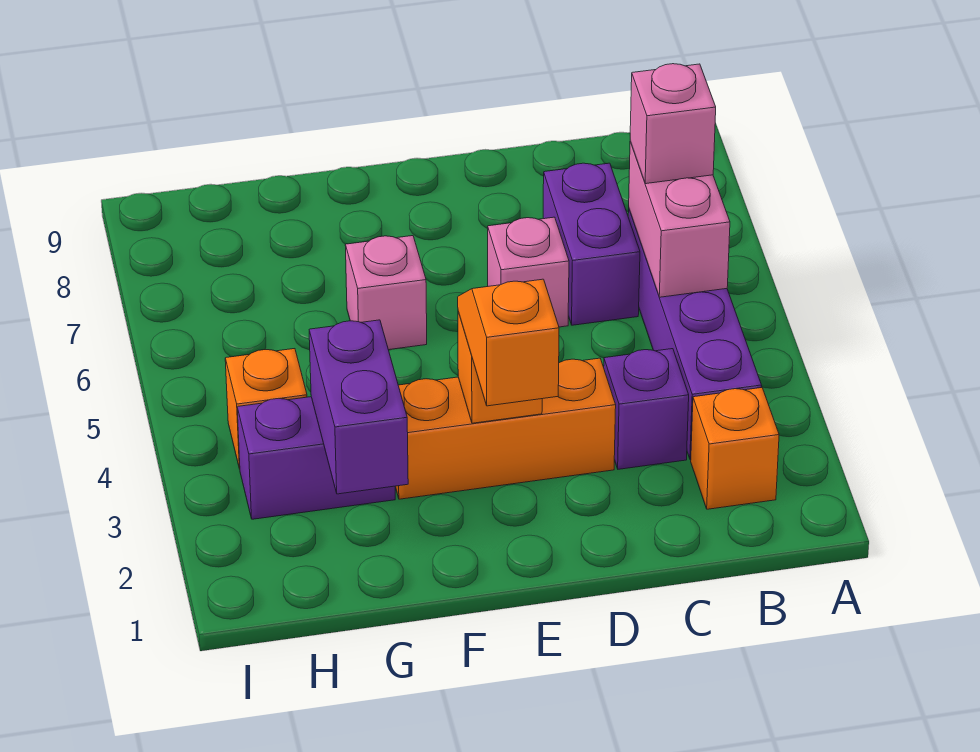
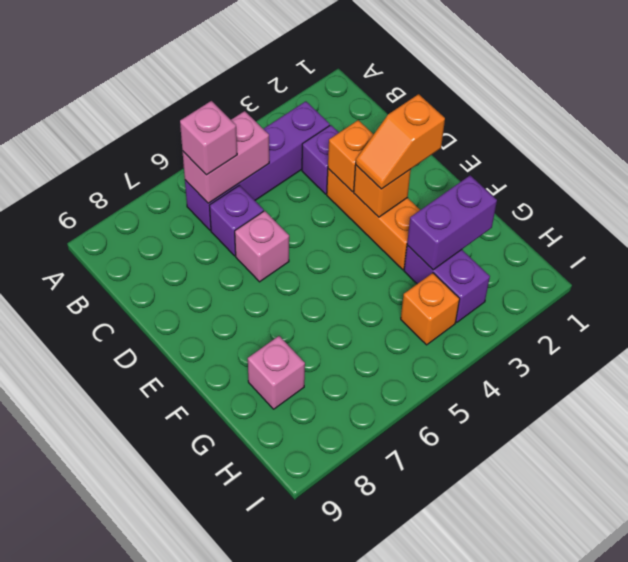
orange 1x1 brick [691,388,779,509] -> orange 1x1 brick moved to [328,120,374,192]
purple 1x2 brick [543,163,640,325] -> purple 1x1 brick [209,185,264,256]
pink 1x1 brick [345,236,427,350] -> pink 1x1 brick moved to [248,336,305,409]

